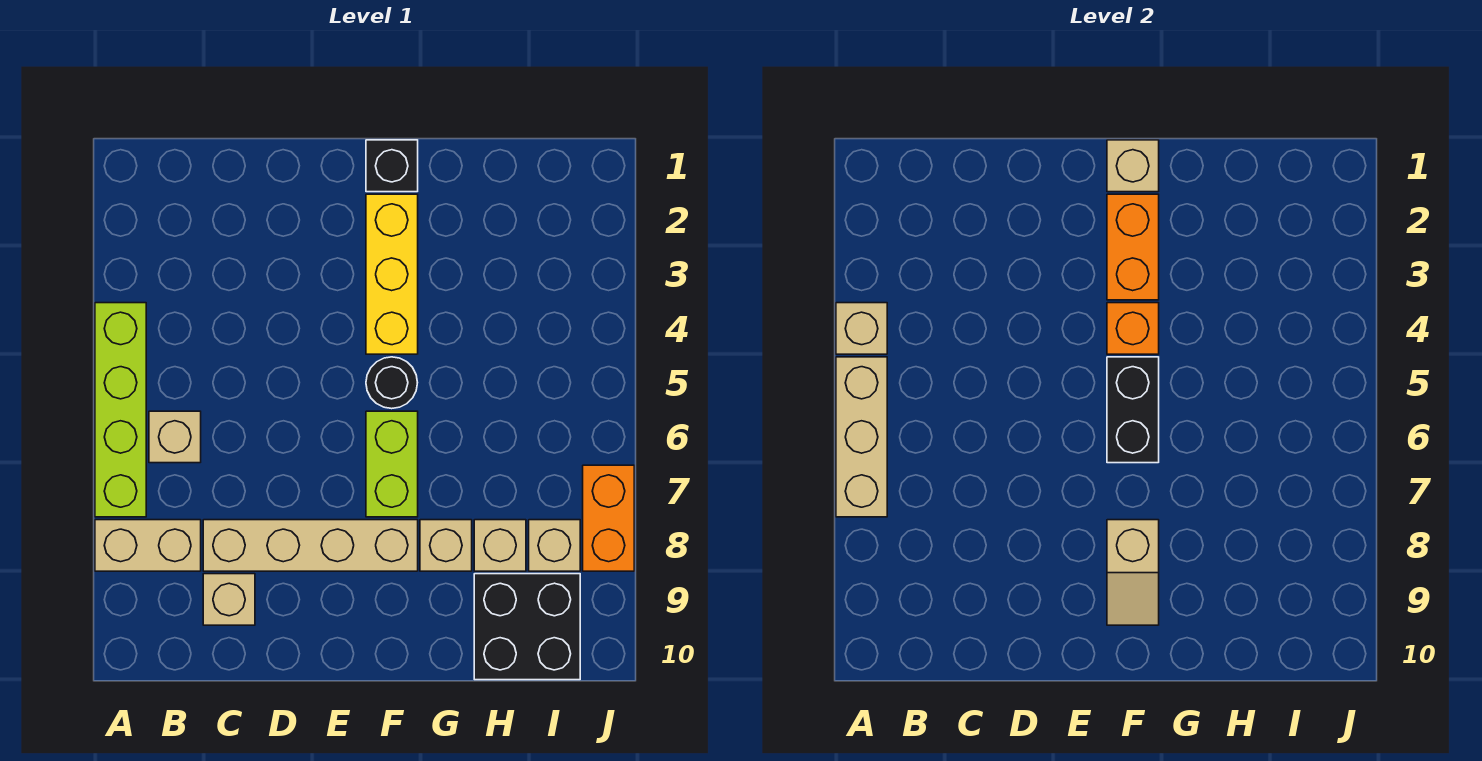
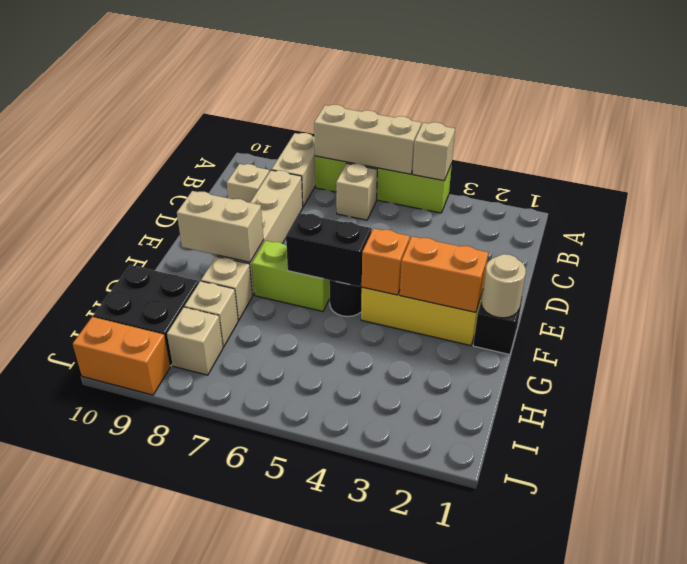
tan 1x1 brick [1107,140,1159,192] -> tan 1x1 round brick [481,254,526,318]
tan 1x2 slope [1107,520,1159,625] -> tan 1x2 brick [177,191,264,262]
orange 1x2 brick [583,465,634,571] -> orange 1x2 brick moved to [73,317,170,395]

